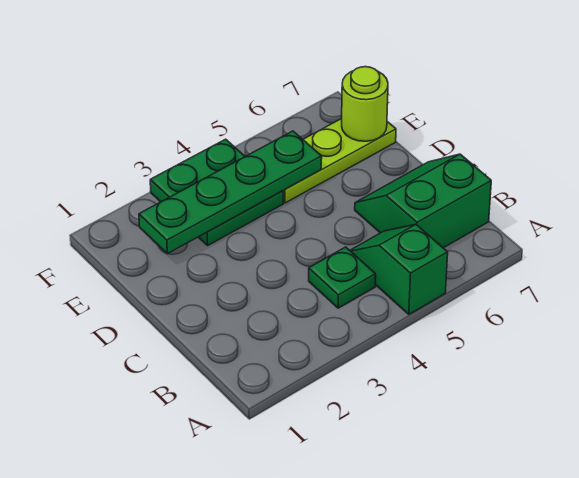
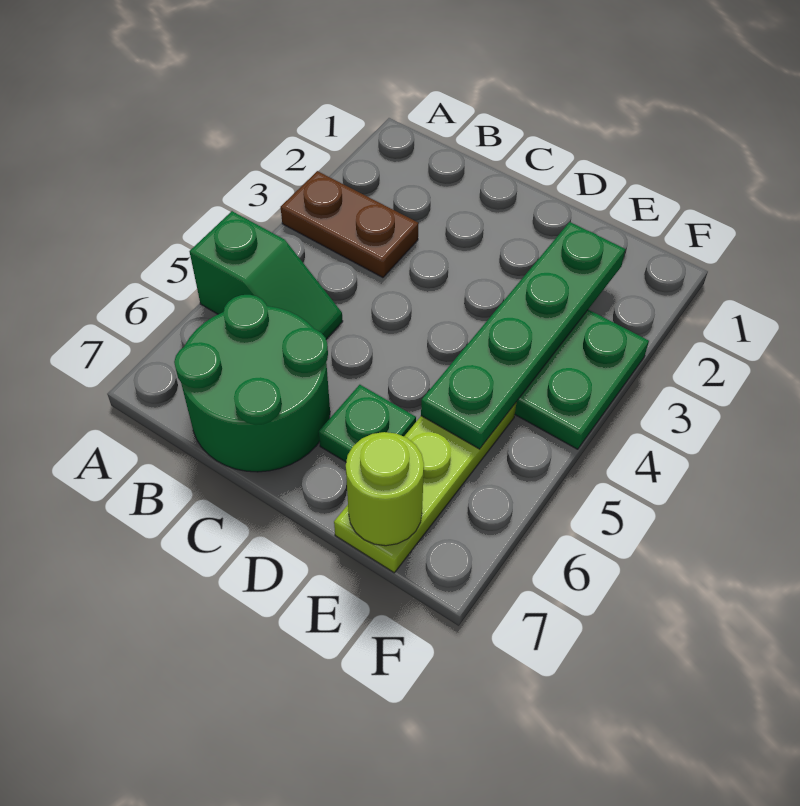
none -> brown 1x2 plate [281,171,419,278]
green 1x1 plate [309,247,376,308] -> green 1x1 plate moved to [319,385,416,462]
green 2x2 slope [355,154,491,248] -> green 2x2 round brick [174,295,330,472]

